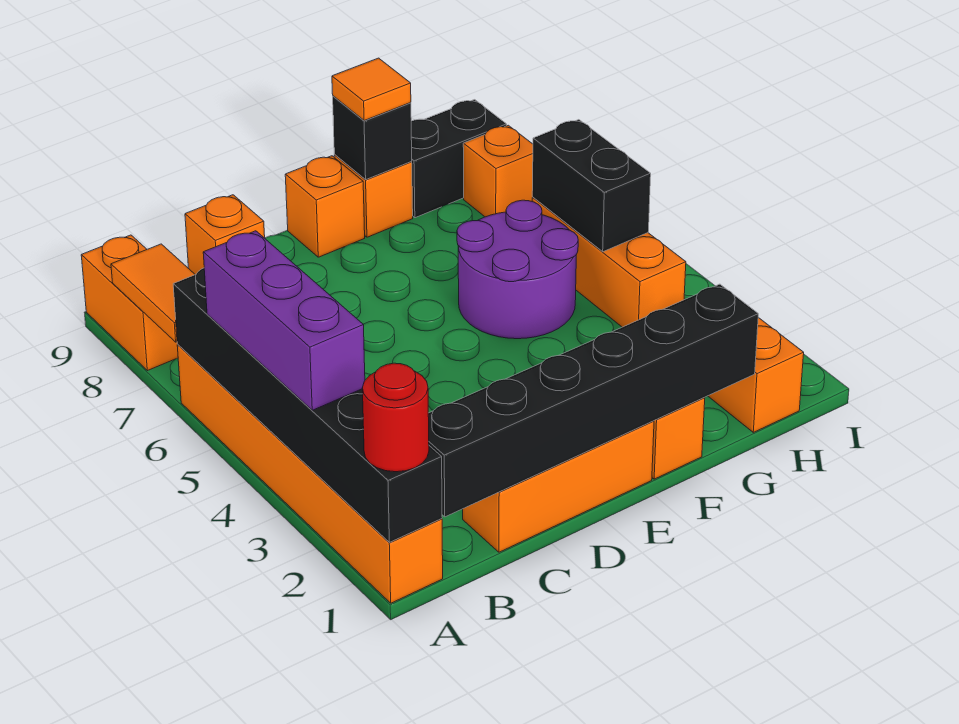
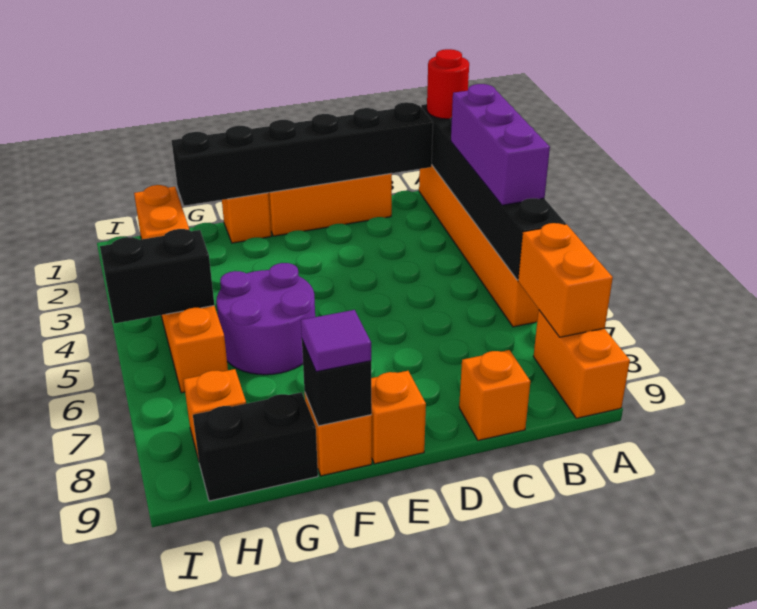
orange 1x2 tile [111,244,195,342] -> orange 1x2 brick [518,223,613,337]
orange 1x1 tile [332,58,411,121] -> purple 1x1 tile [301,310,371,372]
black 1x2 brick [532,120,651,252] -> black 1x2 brick turned to [100,229,214,323]

